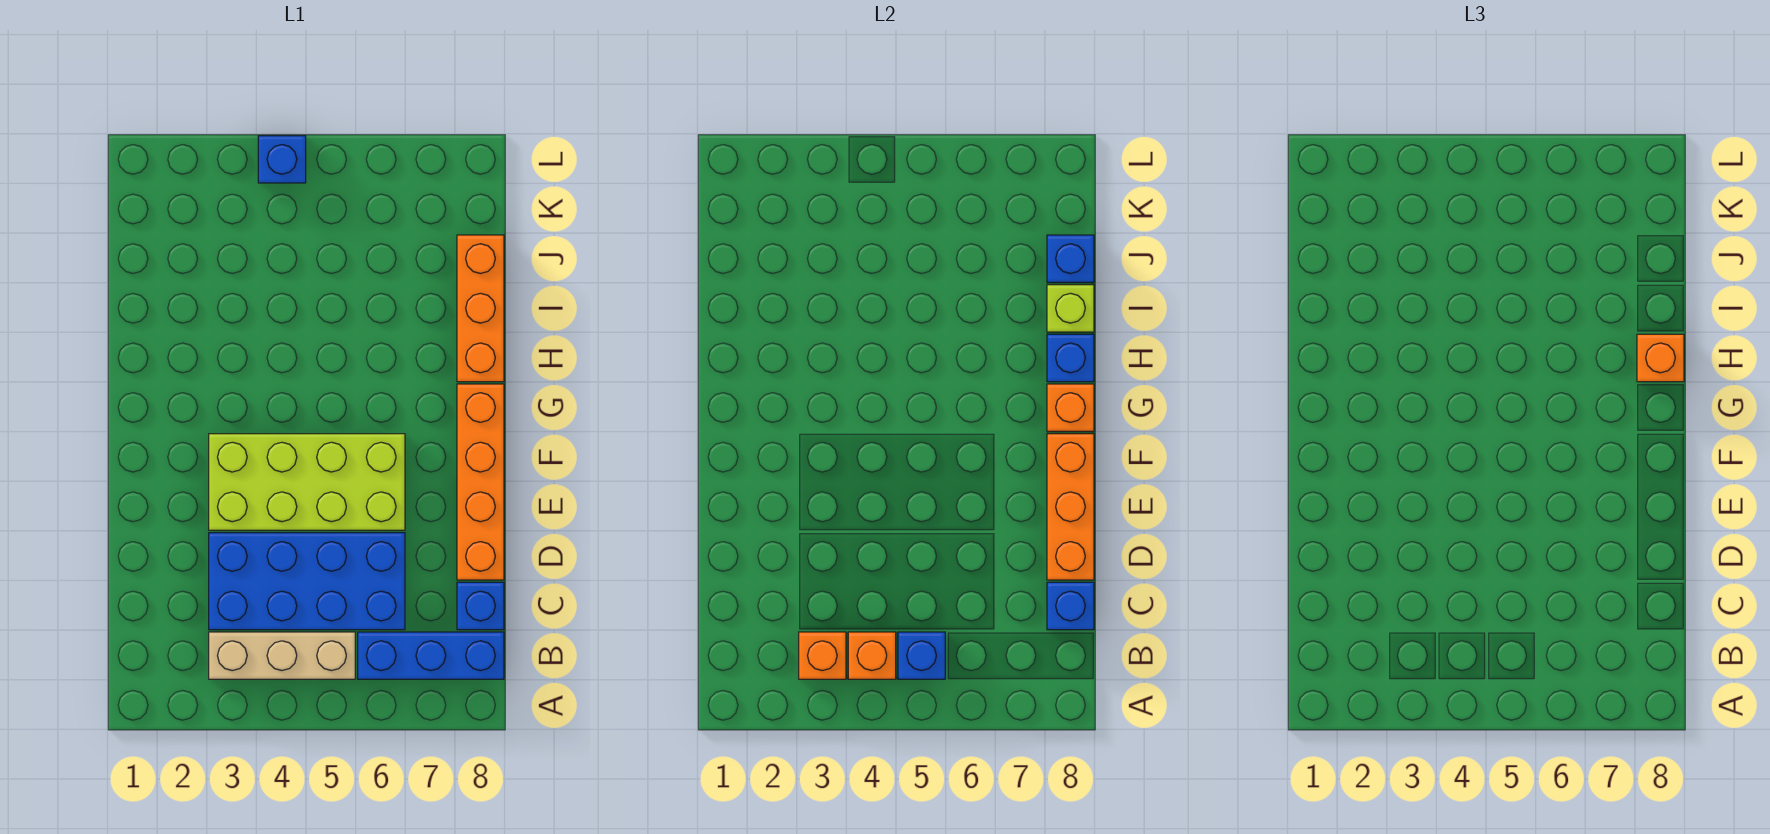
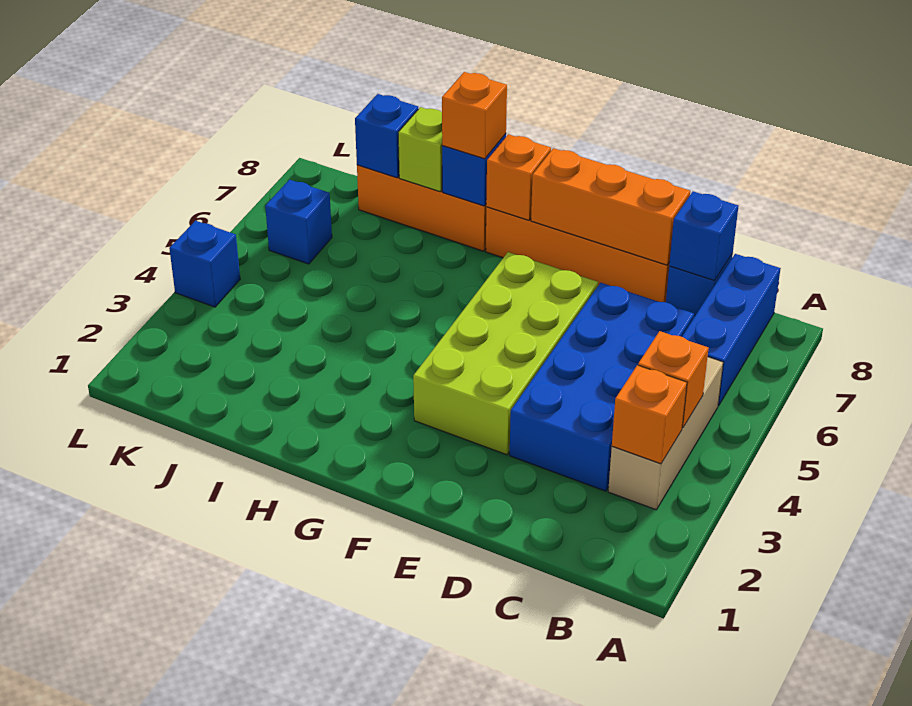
blue 1x1 brick [898,632,945,679] -> blue 1x1 brick moved to [265,180,332,264]

